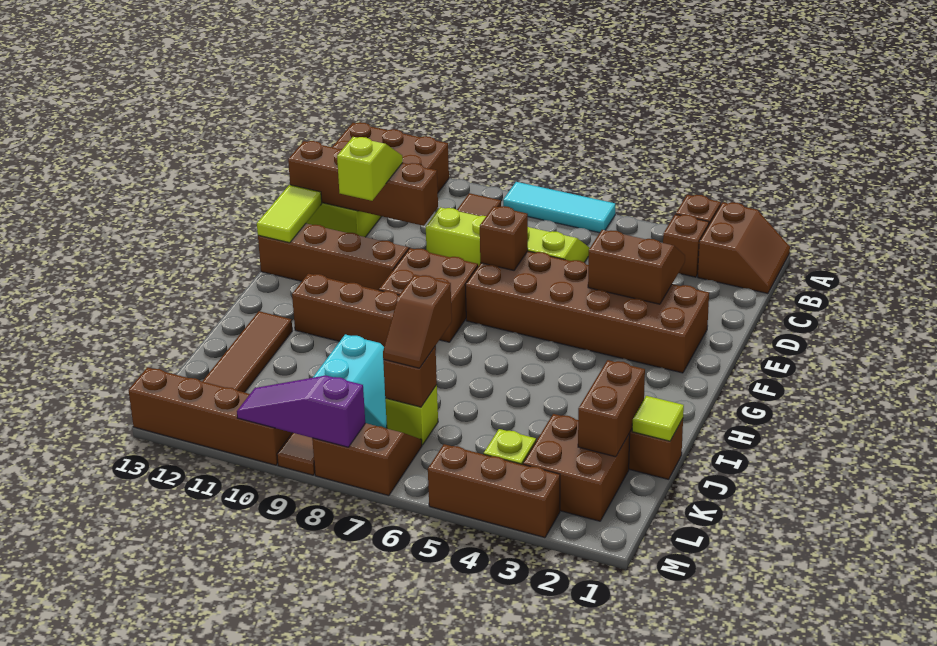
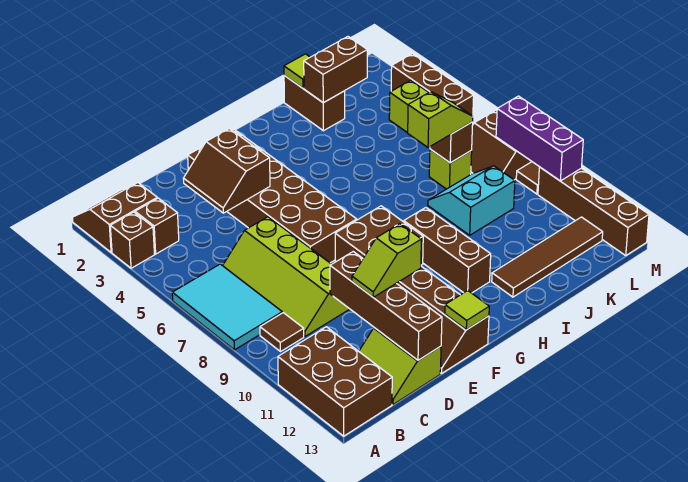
cyan 1x3 tile [503,182,615,233] -> cyan 2x3 tile [172,264,282,350]
brown 1x1 brick [480,206,528,270] -> none
lime 1x2 tile [257,185,322,243] -> lime 1x1 tile [445,291,489,330]
brown 1x2 slope [383,275,452,368] -> lime 1x2 slope [408,92,473,148]
brown 2x2 brick [523,414,630,521] -> none
purple 1x3 slope [237,375,365,447] -> purple 1x3 brick [496,96,583,181]

